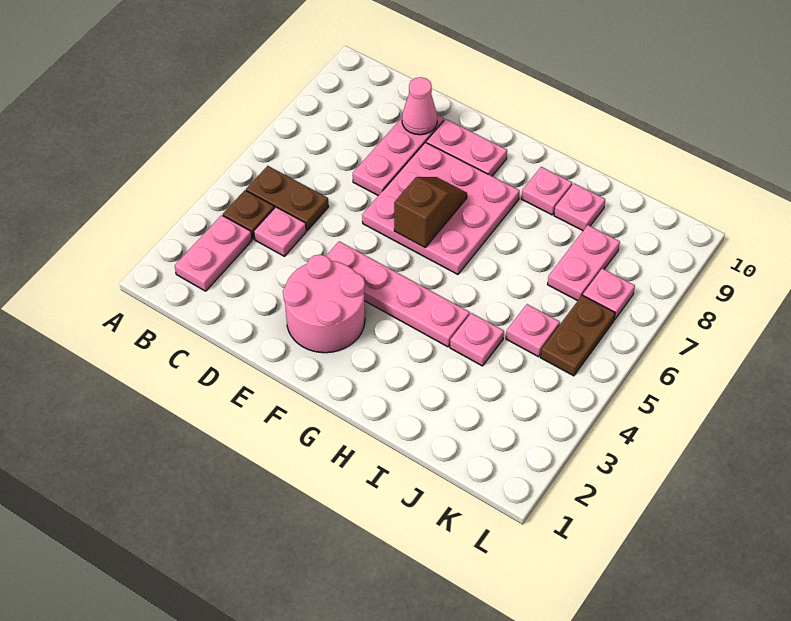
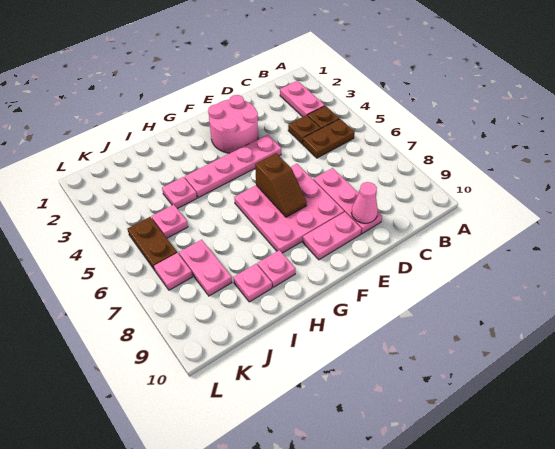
pink 1x1 plate [254,207,306,256] -> brown 1x1 plate [288,115,321,144]

